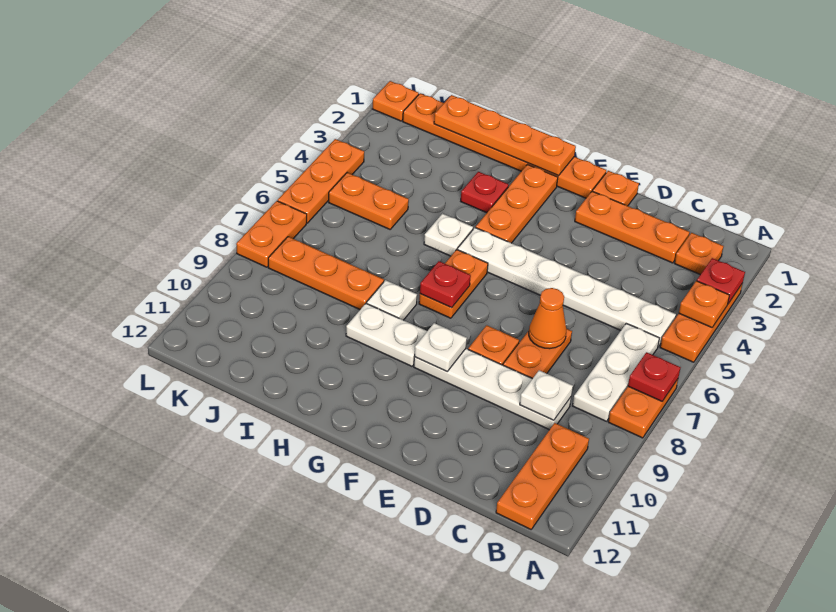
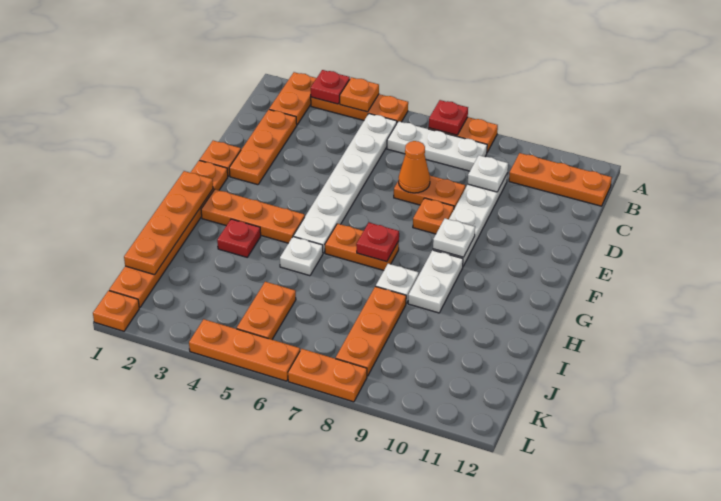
orange 1x1 plate [675,233,724,275] -> orange 1x2 plate [269,72,316,125]

